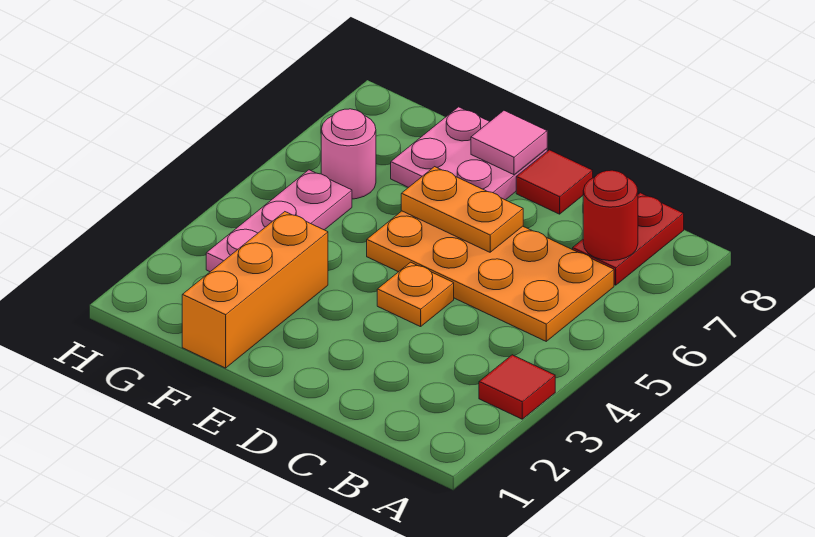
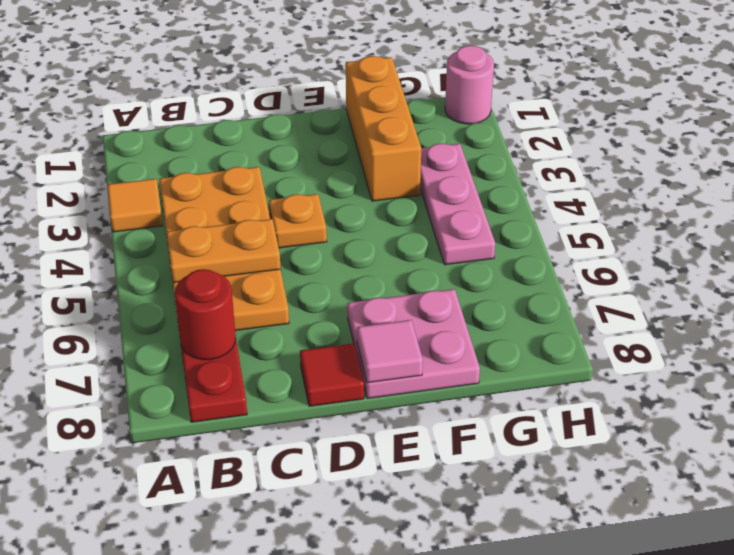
red 1x1 tile [479,355,555,419] -> orange 1x1 tile [107,179,163,232]
orange 2x4 plate [367,211,614,341] -> orange 2x4 plate turned to [159,167,289,331]
orange 1x2 plate [401,167,523,252] -> orange 1x2 plate moved to [166,219,281,283]
pink 1x1 round brick [321,109,376,199] -> pink 1x1 round brick moved to [445,46,494,124]

